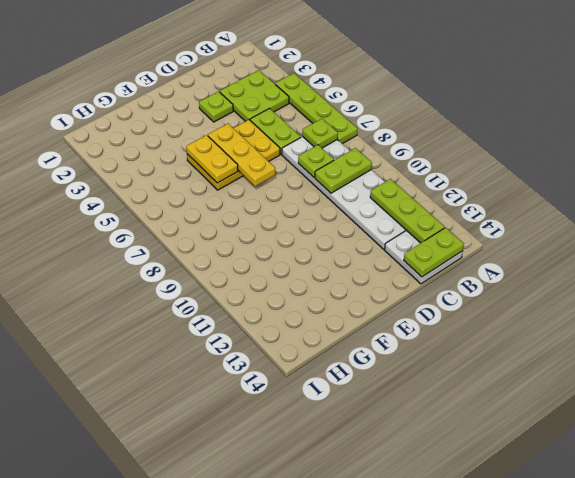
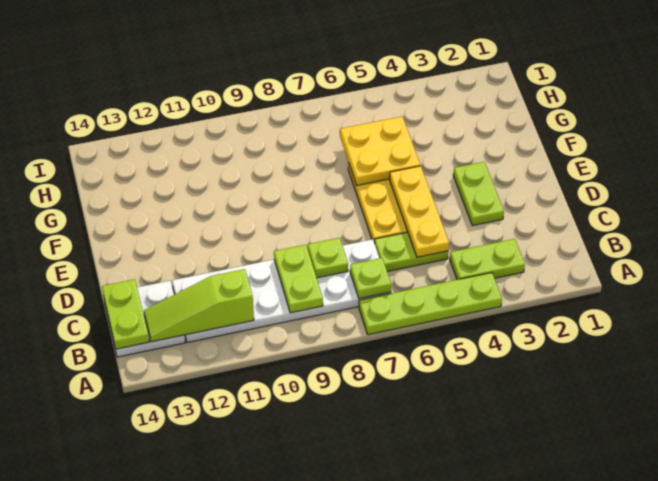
lime 2x2 plate [220,70,289,121] -> lime 1x2 plate [450,239,525,280]
lime 1x3 plate [370,179,445,243] -> lime 1x3 slope [144,269,254,342]
lime 1x1 plate [199,91,233,122] -> lime 1x2 plate [453,162,504,226]
yellow 1x3 plate [208,124,275,186] -> yellow 1x3 plate turned to [390,166,449,257]
yellow 1x2 plate [186,135,238,183] -> yellow 2x2 plate [340,117,420,185]

